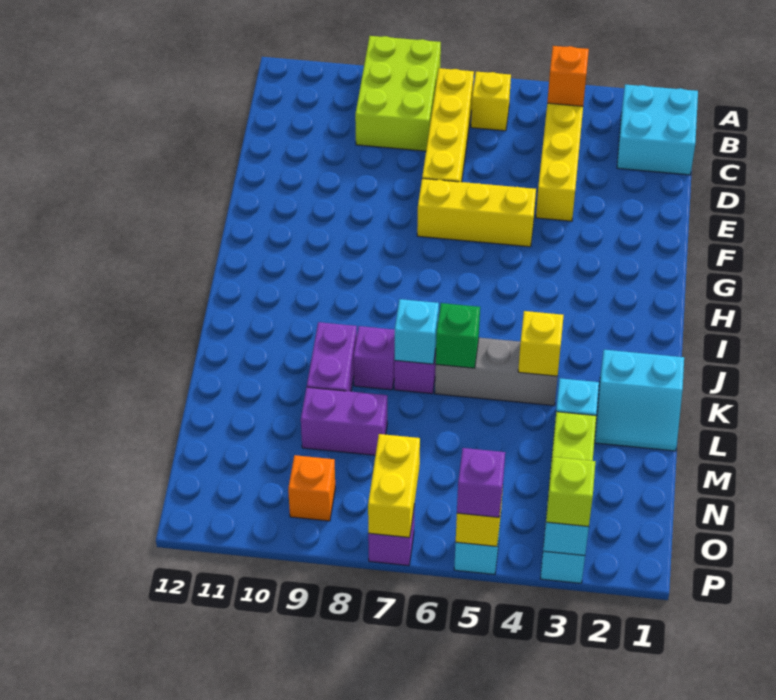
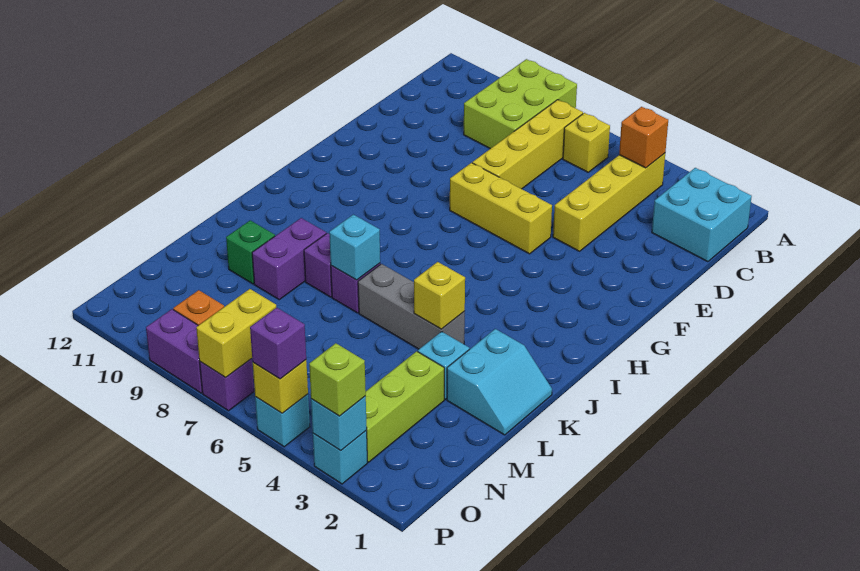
cyan 2x2 slope [595,350,684,451] -> cyan 2x2 slope turned to [447,329,552,435]
green 1x1 brick [436,303,480,368] -> green 1x1 brick moved to [226,220,275,284]
purple 1x2 brick [301,387,387,455] -> purple 1x2 brick moved to [146,309,203,393]

